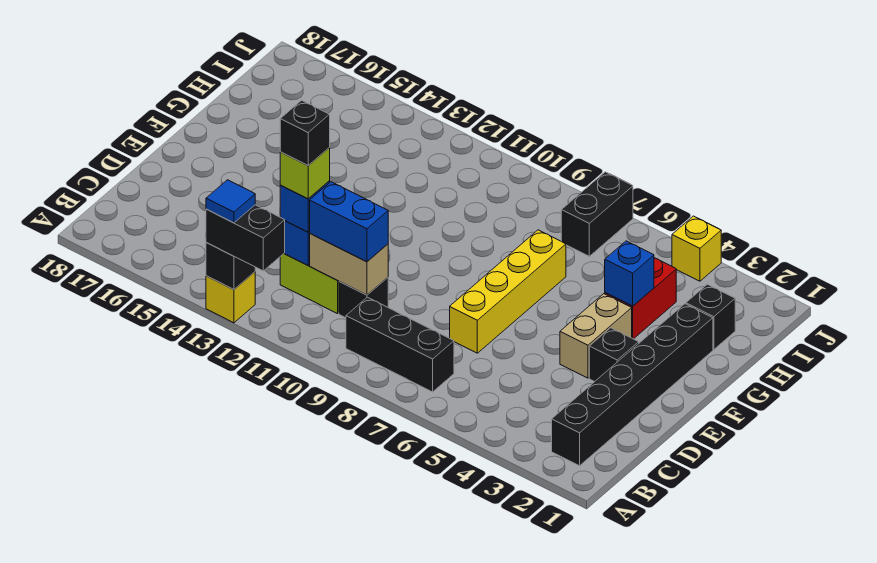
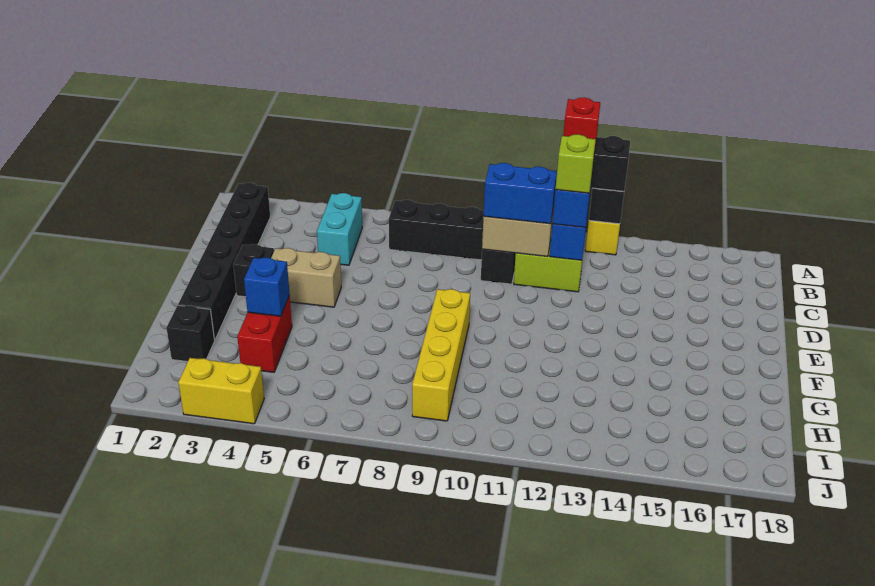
none -> red 1x1 brick [563,98,600,154]
blue 1x1 tile [206,180,255,223] -> none
none -> cyan 1x2 brick [317,193,362,265]
black 1x1 brick [280,100,330,166] -> none
yellow 1x4 brick [450,230,566,353] -> yellow 1x4 brick moved to [412,289,470,421]
tan 1x2 brick [560,294,632,378] -> tan 1x2 brick turned to [271,248,341,307]
black 1x2 brick [561,172,633,256] -> none
yellow 1x1 brick [672,216,721,281] -> yellow 1x2 brick [178,358,264,424]

